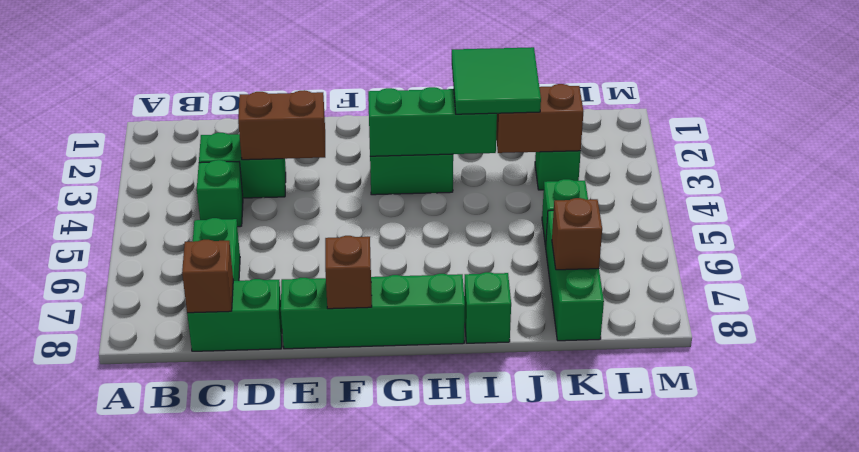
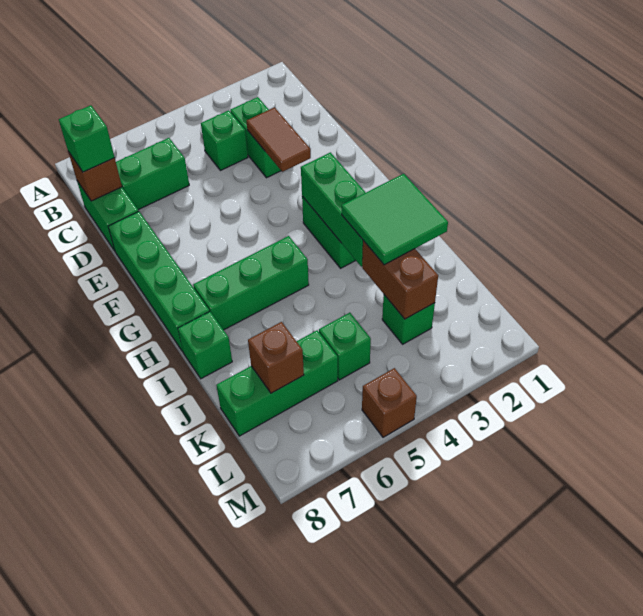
none -> green 1x1 brick [59,105,115,172]
brown 1x2 brick [238,90,325,160] -> brown 1x2 tile [247,108,311,172]
brown 1x1 brick [325,236,372,309] -> brown 1x1 brick moved to [362,368,417,437]
none -> green 1x3 brick [193,236,309,330]

